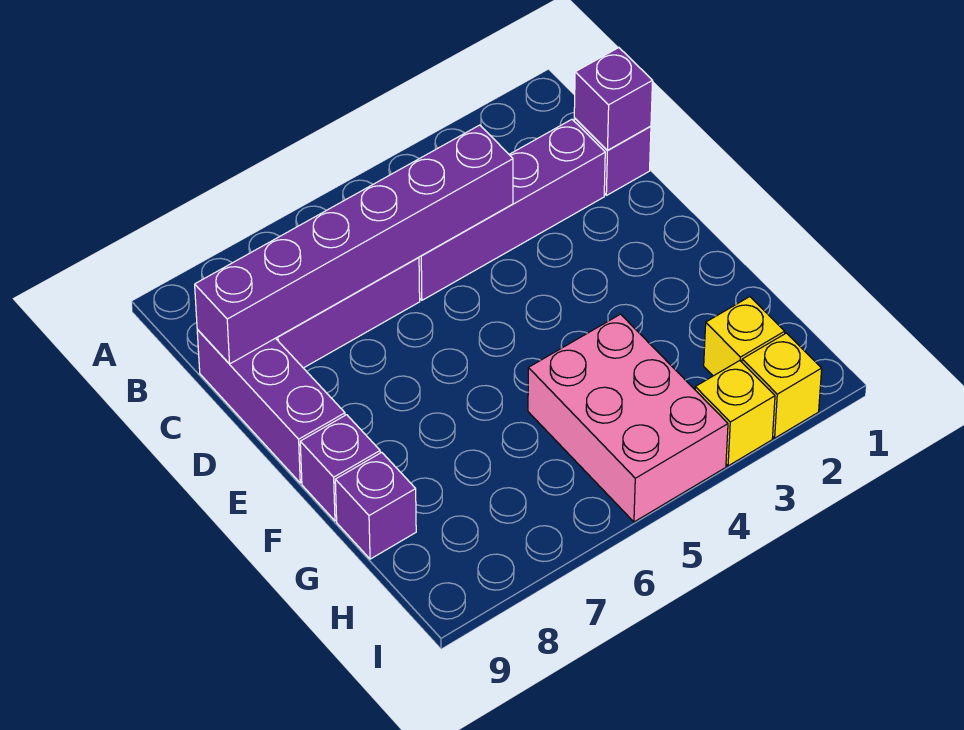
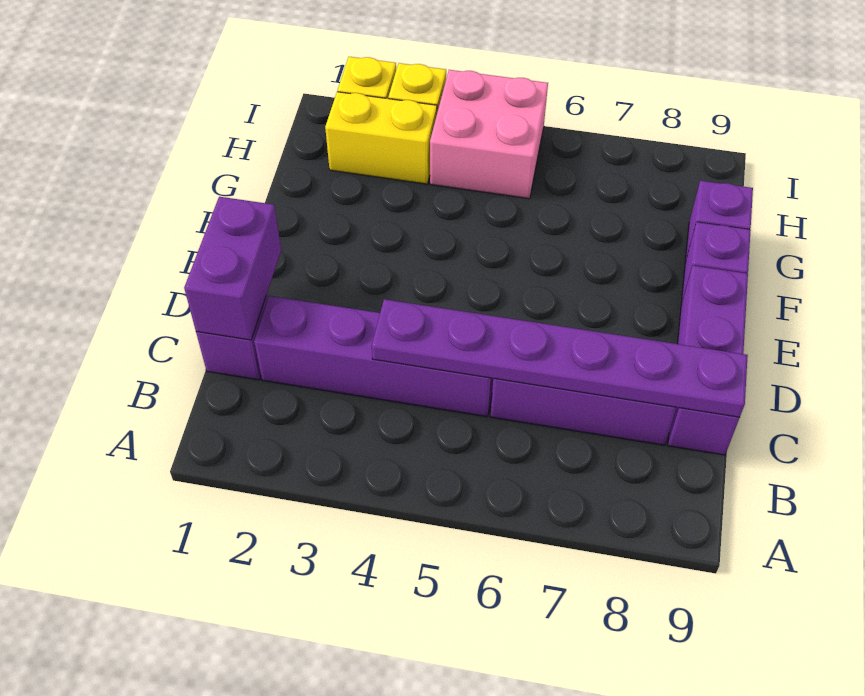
purple 1x1 brick [574,48,653,151] -> purple 1x2 brick [184,197,281,340]
purple 1x6 brick [195,125,513,364] -> purple 1x6 plate [372,299,748,418]
pink 2x3 brick [528,314,728,522] -> pink 2x2 brick [430,70,548,199]
yellow 1x1 brick [704,297,785,376] -> yellow 1x2 brick [325,92,437,184]

